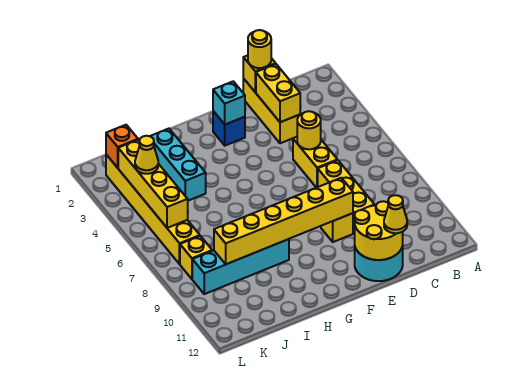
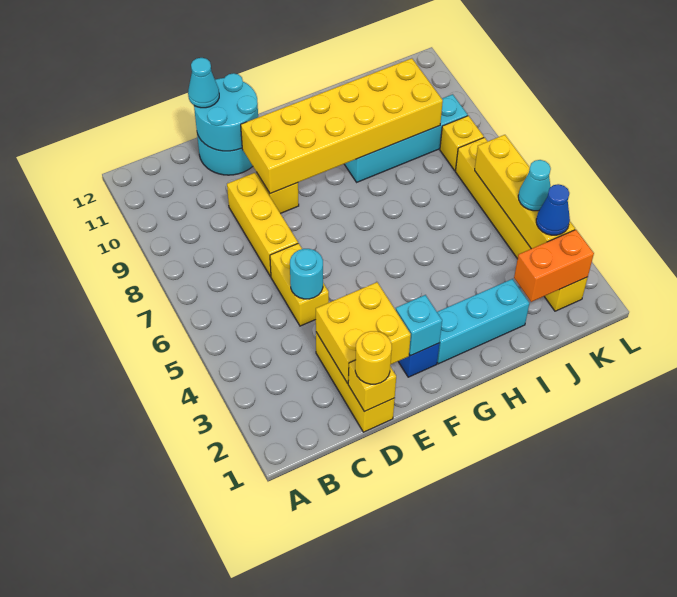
yellow 1x2 brick [256,64,300,122] -> yellow 2x2 brick [316,282,411,383]
yellow 1x1 round brick [297,111,321,149] -> cyan 1x1 round brick [290,249,323,299]
yellow 2x2 round brick [354,201,403,260] -> cyan 2x2 round brick [194,73,258,151]
yellow 1x1 cone [384,195,407,233] -> cyan 1x1 cone [188,58,219,108]
yellow 1x6 brick [214,178,353,264] -> yellow 2x6 brick [241,58,443,194]
cyan 1x3 brick [151,129,206,201] -> cyan 1x3 brick turned to [437,279,529,364]
orange 1x1 brick [106,125,138,168] -> orange 1x2 brick [514,230,594,302]
none -> blue 1x1 cone [536,184,570,235]
yellow 1x1 cone [135,136,158,174] -> cyan 1x1 cone [518,160,551,211]

